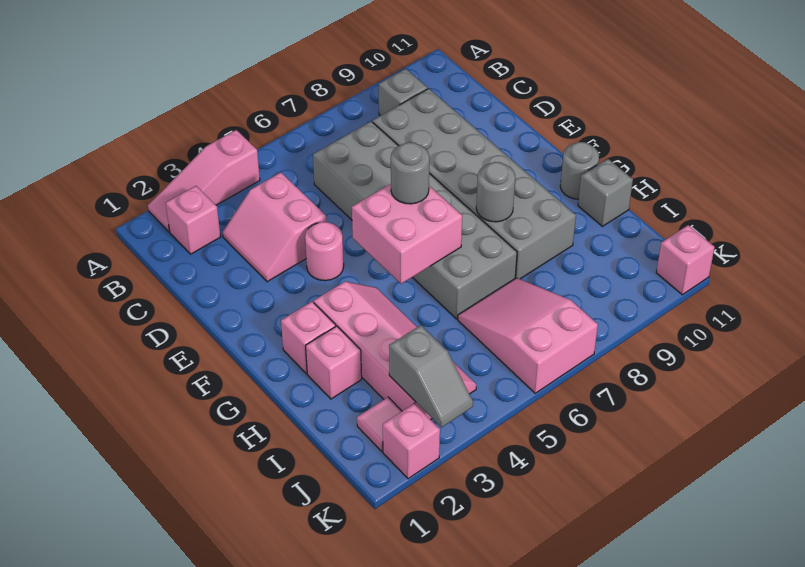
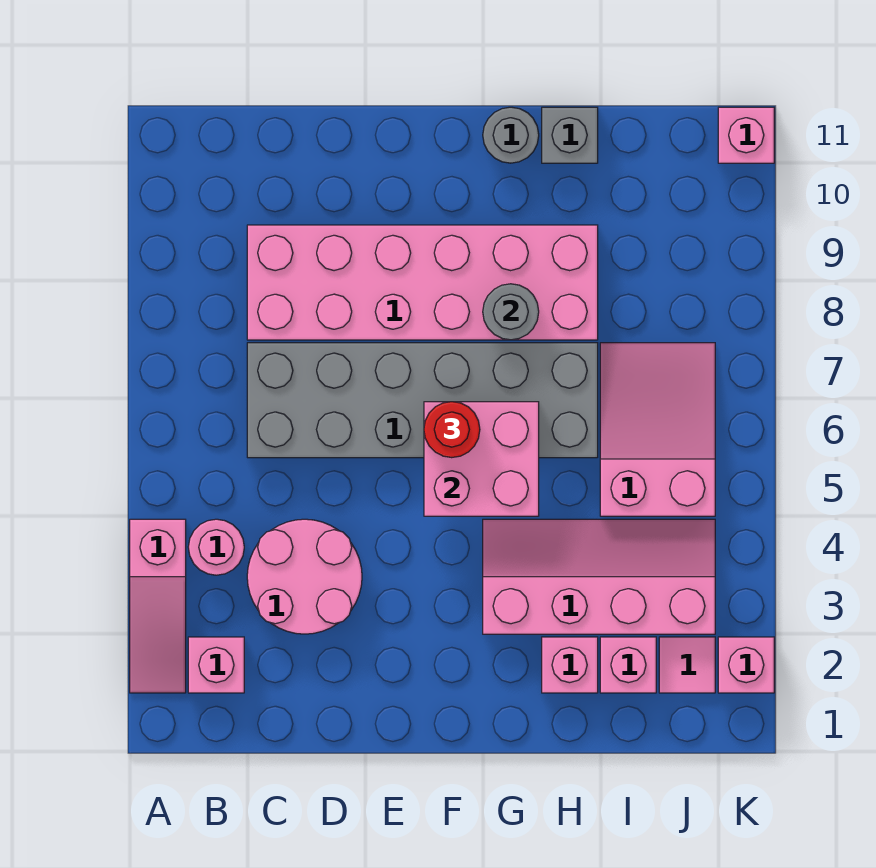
grey 1x1 brick [379,69,428,116] -> none
pink 2x2 slope [223,172,326,282] -> pink 2x2 round brick [247,519,362,634]
grey 2x6 brick [372,88,576,279] -> pink 2x6 brick [247,225,598,340]
pink 1x1 round brick [305,222,344,281] -> pink 1x1 round brick moved to [188,519,244,575]
grey 1x1 round brick [391,142,429,204] -> red 1x1 round brick [424,402,480,458]
pink 1x1 brick [281,302,336,373] -> pink 1x1 brick moved to [600,637,656,693]
pink 2x3 slope [458,278,598,393] -> pink 2x3 slope turned to [600,343,715,516]
grey 1x2 slope [389,325,473,427] -> none

